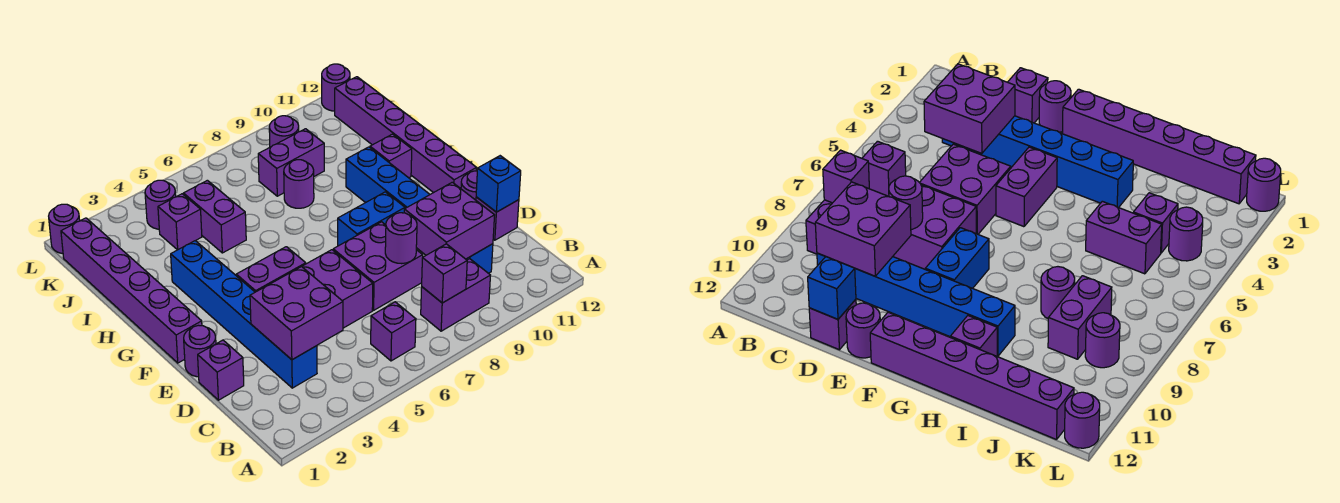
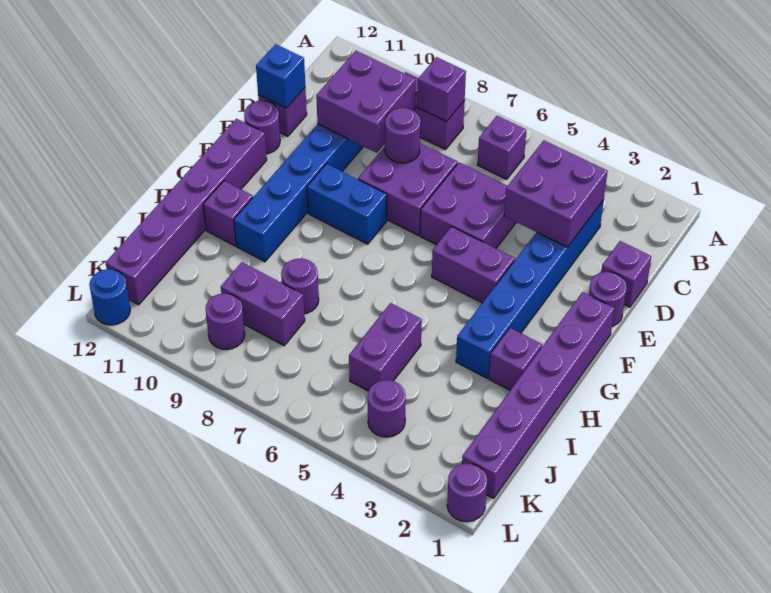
purple 1x1 brick [158,194,202,250] -> purple 1x1 brick moved to [489,328,542,390]
purple 1x1 round brick [322,64,350,111] -> blue 1x1 round brick [89,269,130,325]

